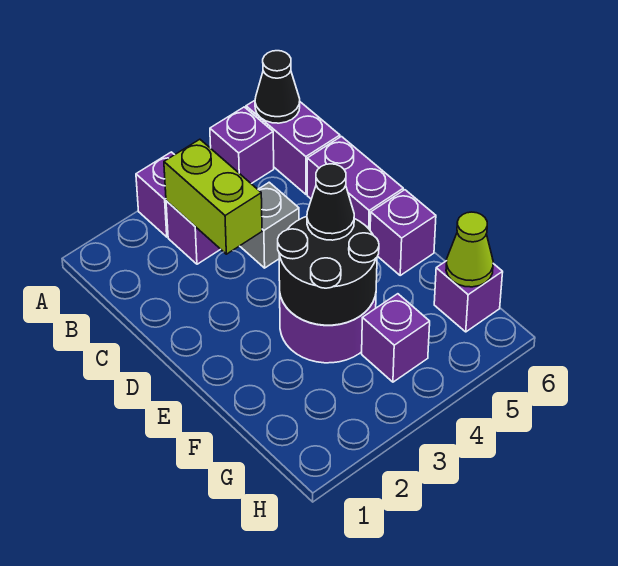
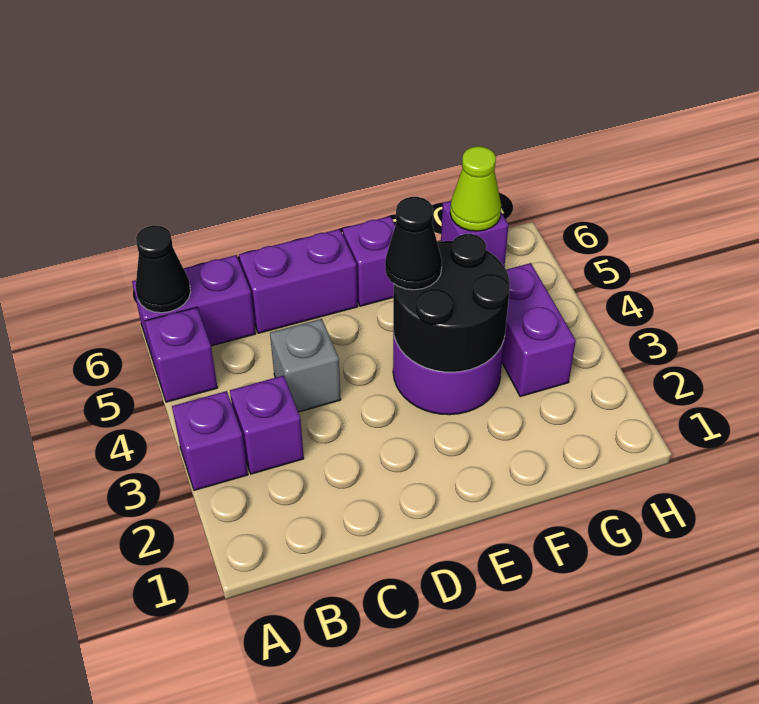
lime 1x2 brick [164,139,262,254] -> none
purple 1x1 brick [362,294,430,382] -> purple 1x2 brick [502,263,576,397]

